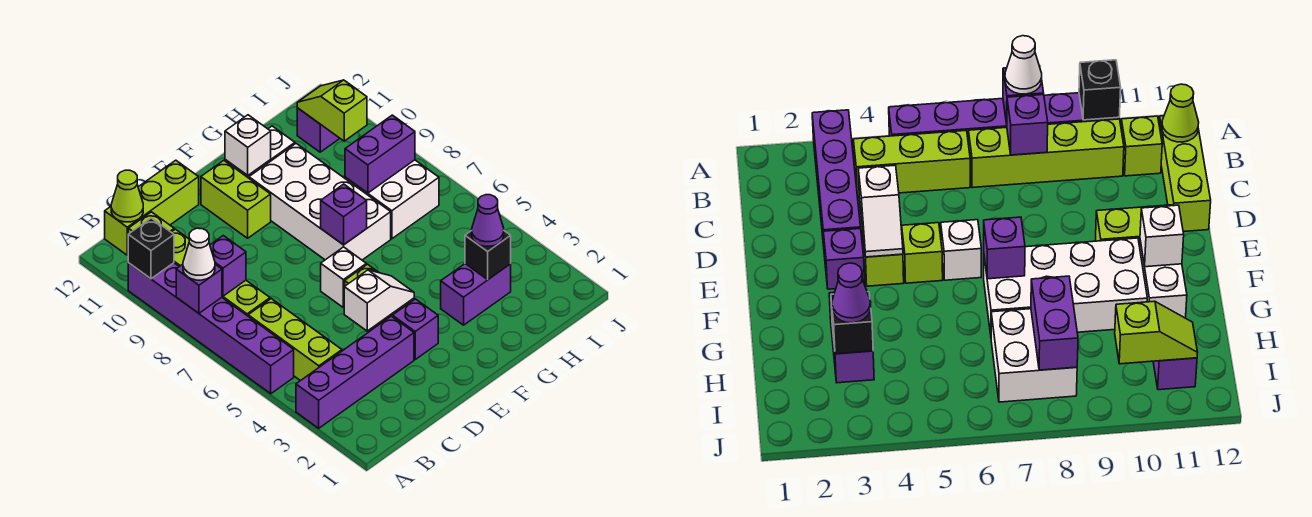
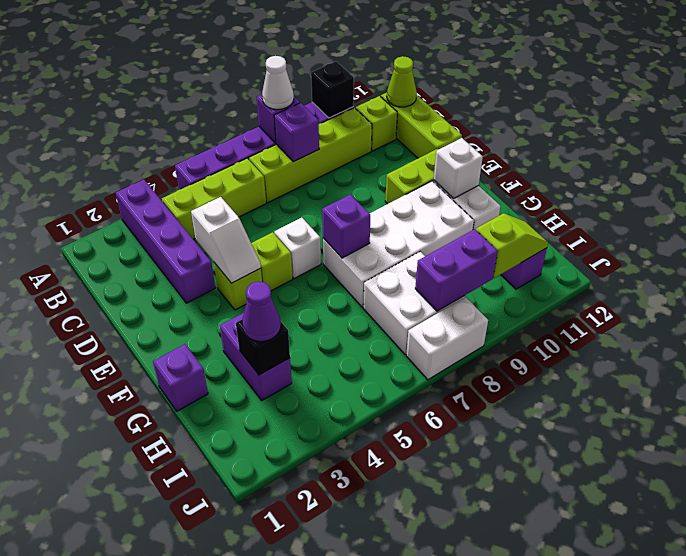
purple 1x1 brick [392,299,438,359] -> purple 1x1 brick moved to [153,344,208,411]
purple 1x2 brick [345,115,415,193] -> purple 1x2 brick turned to [415,229,498,311]
none -> white 1x2 brick [406,297,488,380]

